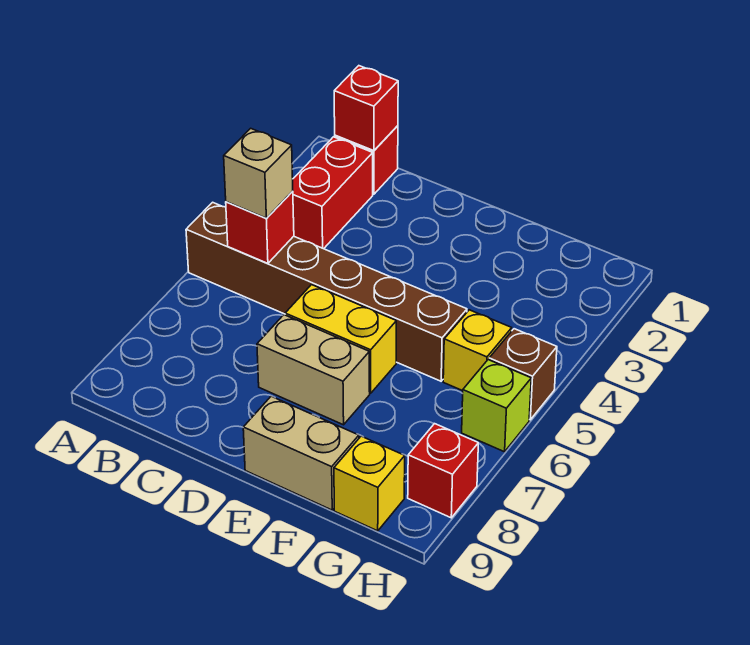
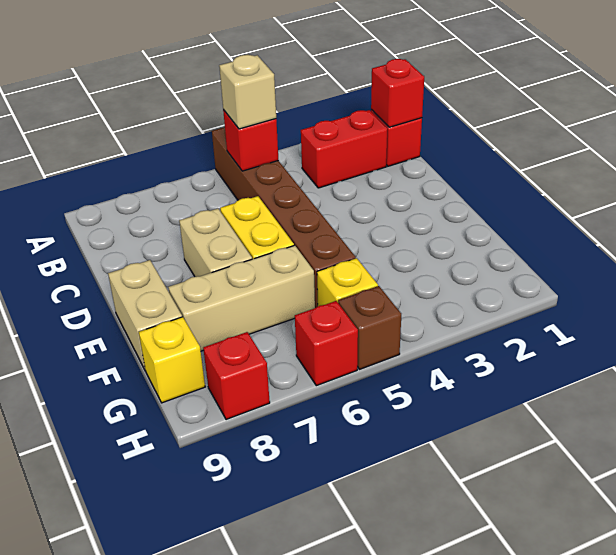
none -> tan 1x3 brick [168,245,315,351]
lime 1x1 brick [462,360,531,452] -> red 1x1 brick [295,301,358,386]

